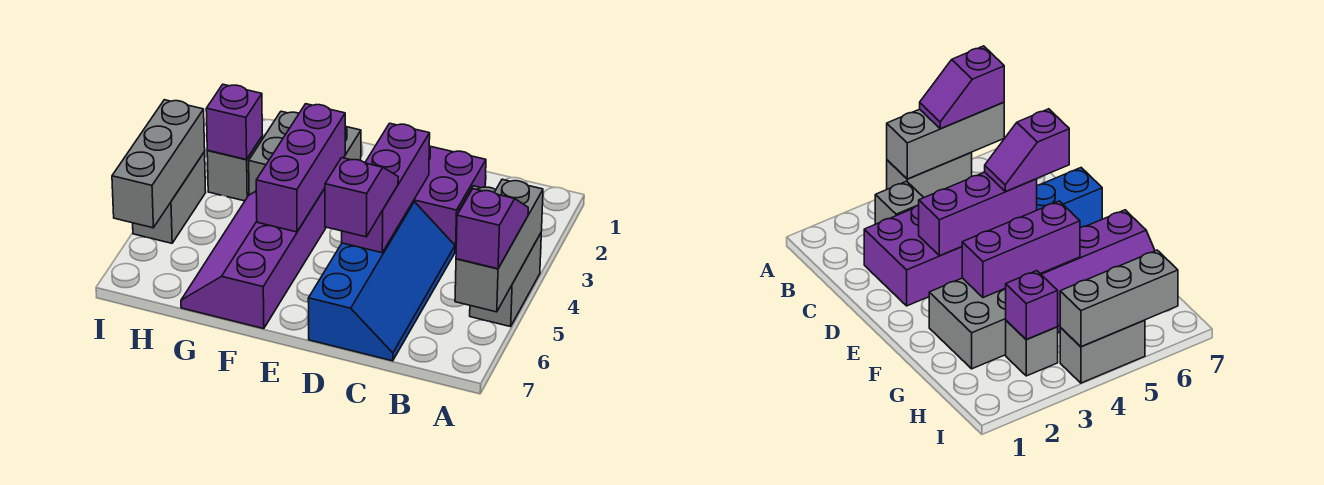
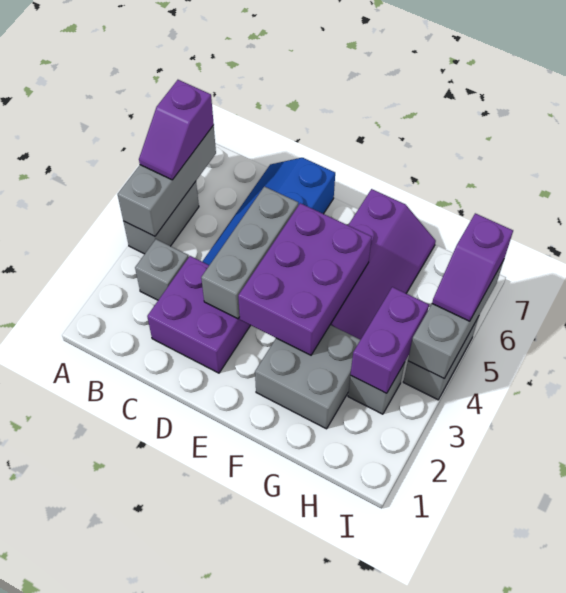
purple 1x3 brick [342,123,430,253] -> grey 1x3 brick [201,187,298,319]
purple 1x2 slope [325,158,398,237] -> purple 1x2 slope moved to [432,213,513,321]
purple 1x3 brick [256,104,345,232] -> purple 2x3 brick [238,203,372,355]
purple 1x1 brick [206,84,262,160] -> purple 1x2 brick [351,287,429,393]

